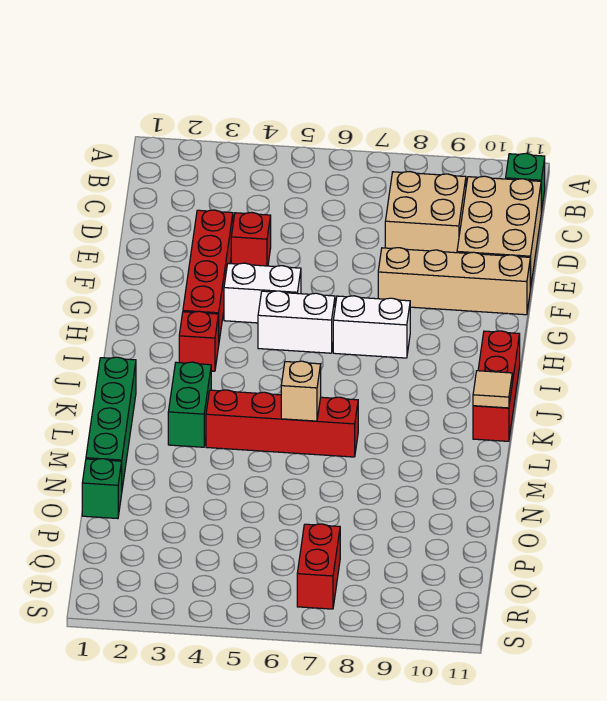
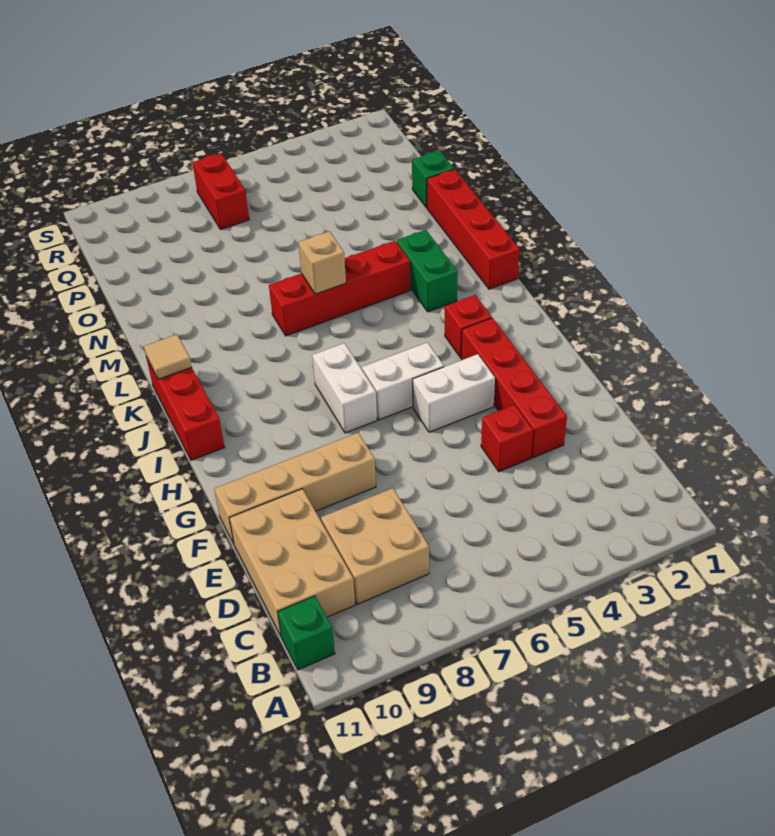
white 1x2 brick [333,296,410,358] -> white 1x2 brick turned to [312,343,377,433]
green 1x4 brick [86,357,136,488] -> red 1x4 brick [427,169,520,289]

